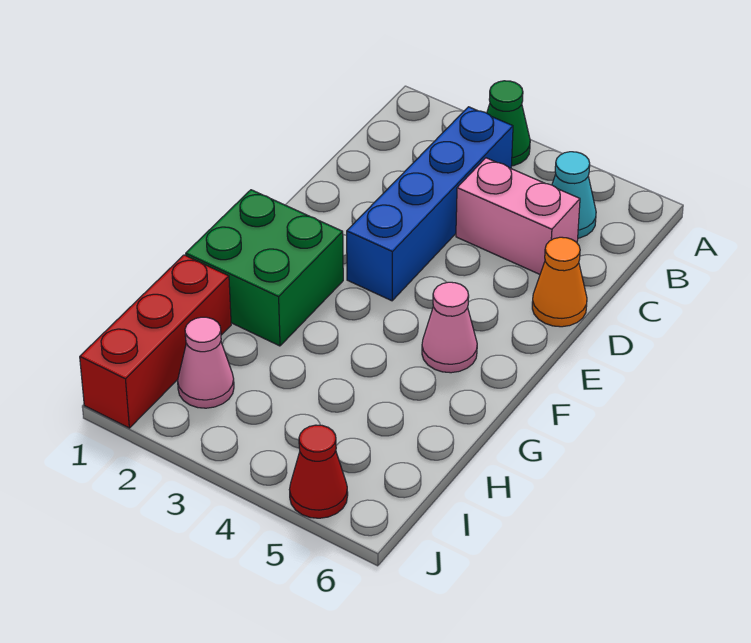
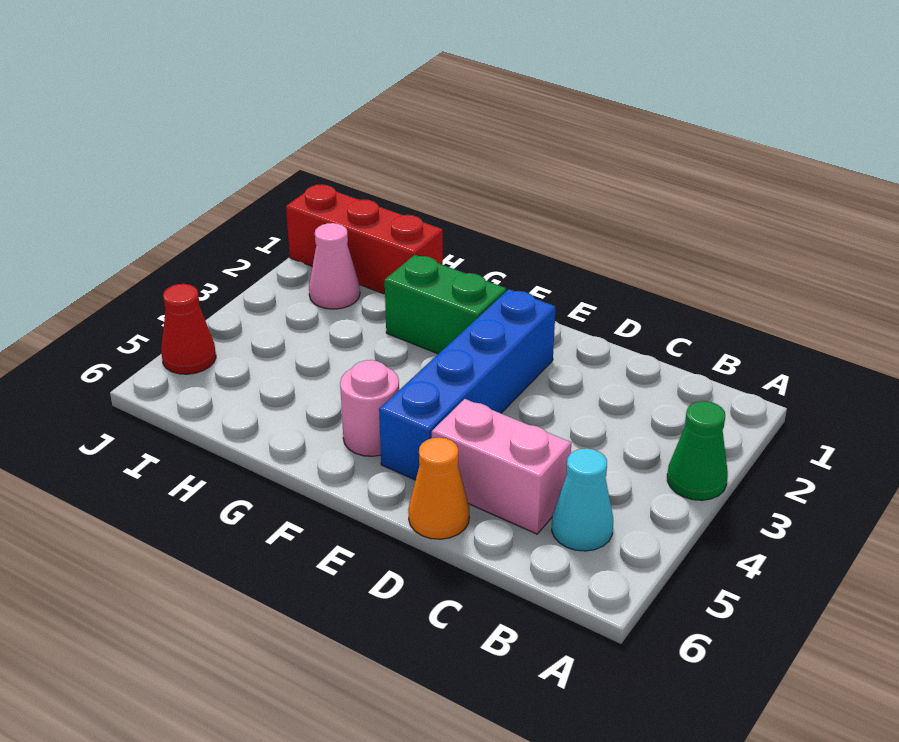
blue 1x4 brick [347,107,513,301] -> blue 1x4 brick turned to [379,289,556,480]
pink 1x2 brick [456,158,580,274] -> pink 1x2 brick turned to [432,399,571,534]
green 2x2 brick [186,190,343,346] -> green 1x2 brick [385,255,506,354]
pink 1x1 cone [422,282,477,373] -> pink 1x1 round brick [340,360,399,456]

